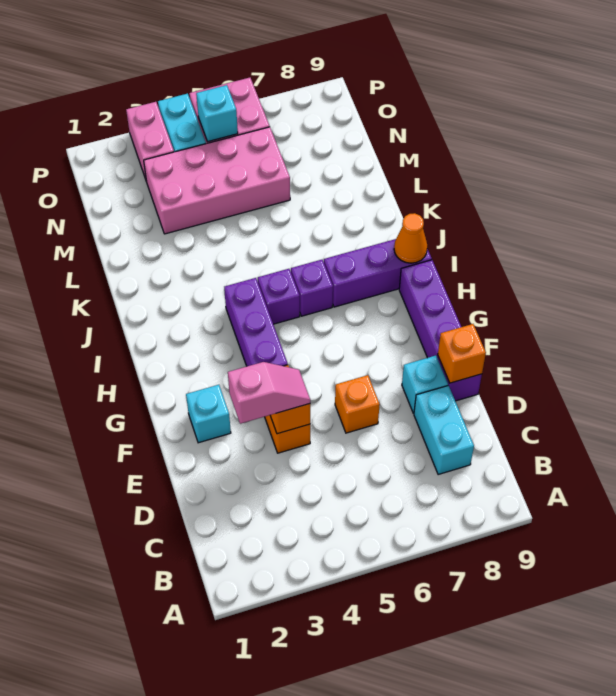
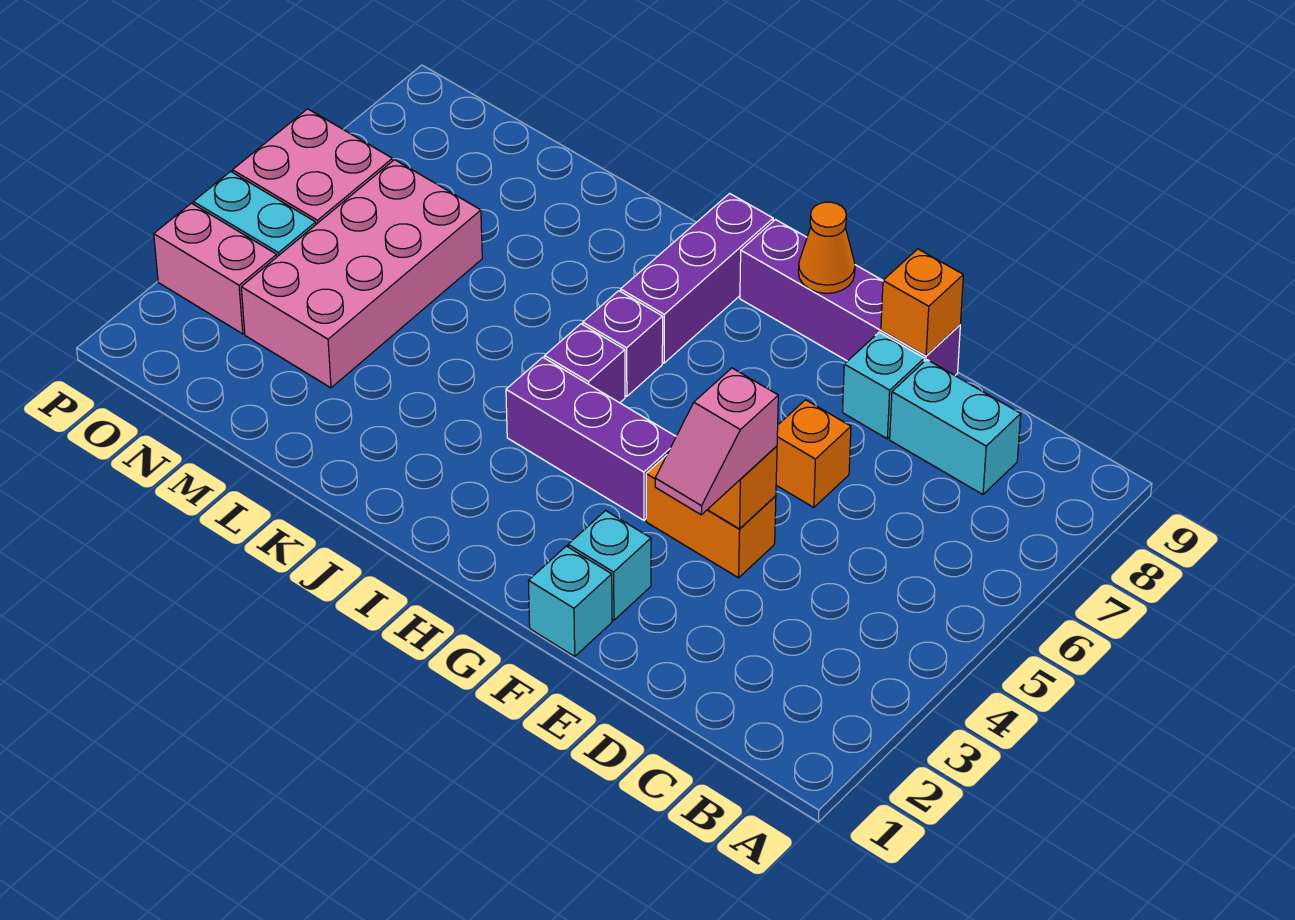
pink 1x2 slope [228,362,310,424] -> pink 1x2 slope turned to [655,368,778,515]
orange 1x1 cone [394,213,427,263] -> orange 1x1 cone moved to [798,202,855,293]
cyan 1x1 brick [196,85,238,142] -> cyan 1x1 brick moved to [528,546,612,656]

